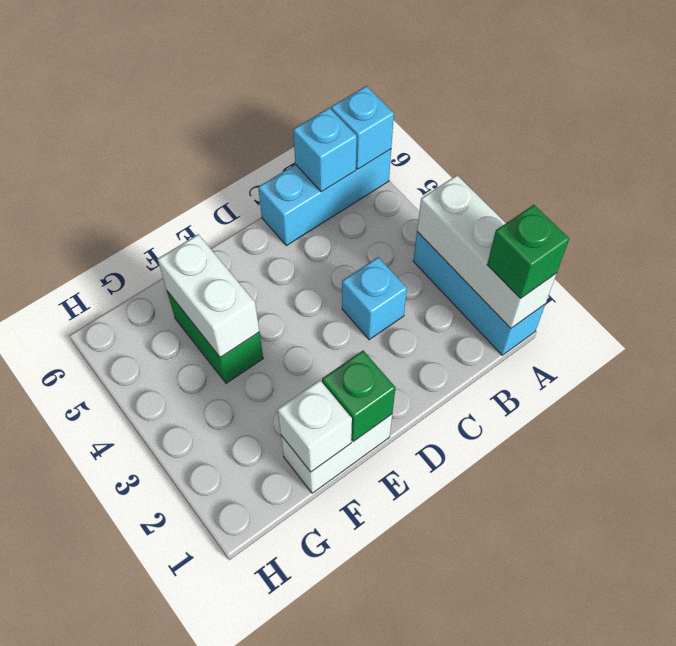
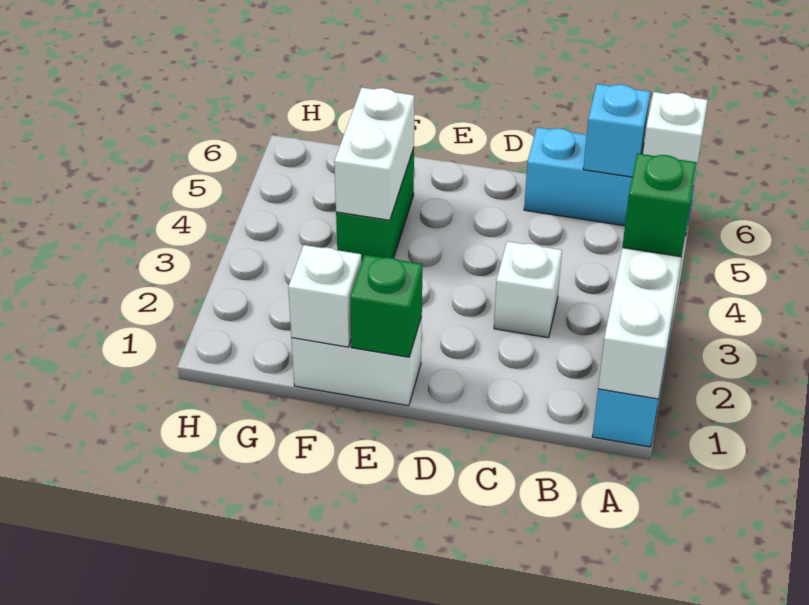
green 1x1 brick [487,205,569,299] -> green 1x1 brick moved to [622,153,697,257]
cyan 1x1 brick [331,86,394,169] -> white 1x1 brick [643,92,708,186]
cyan 1x1 brick [342,257,407,340] -> white 1x1 brick [494,241,562,338]

